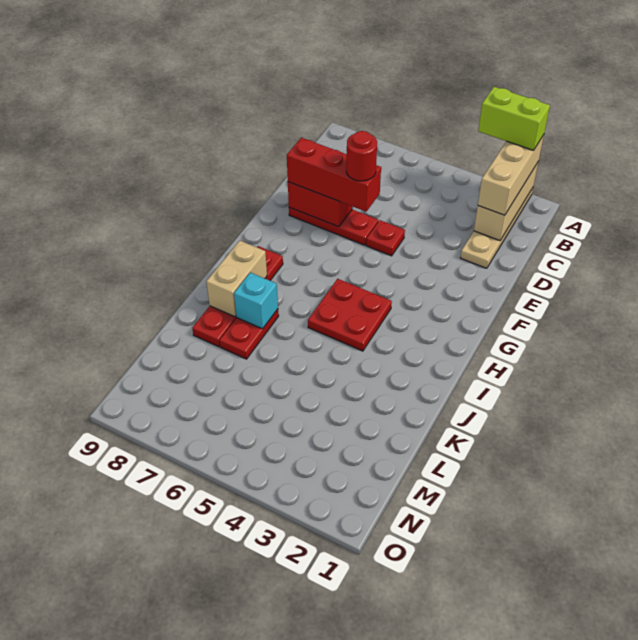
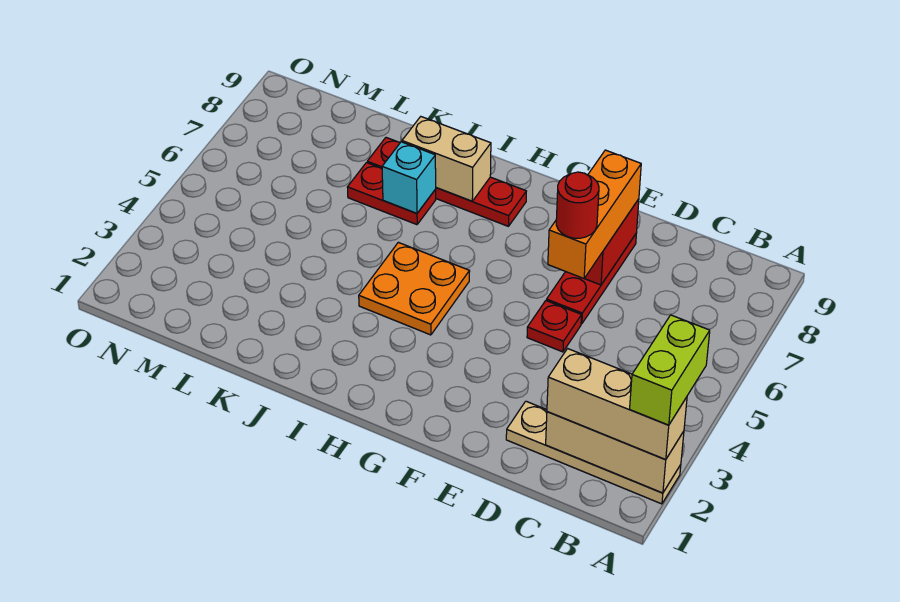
red 1x3 brick [287,138,381,211] -> orange 1x3 brick [548,150,641,278]
red 2x2 plate [308,279,392,351] -> orange 2x2 plate [359,242,470,335]

